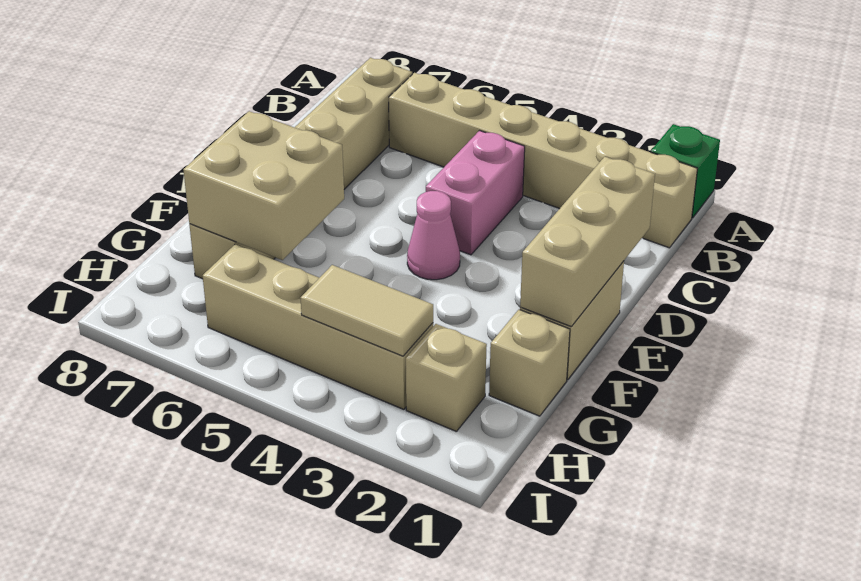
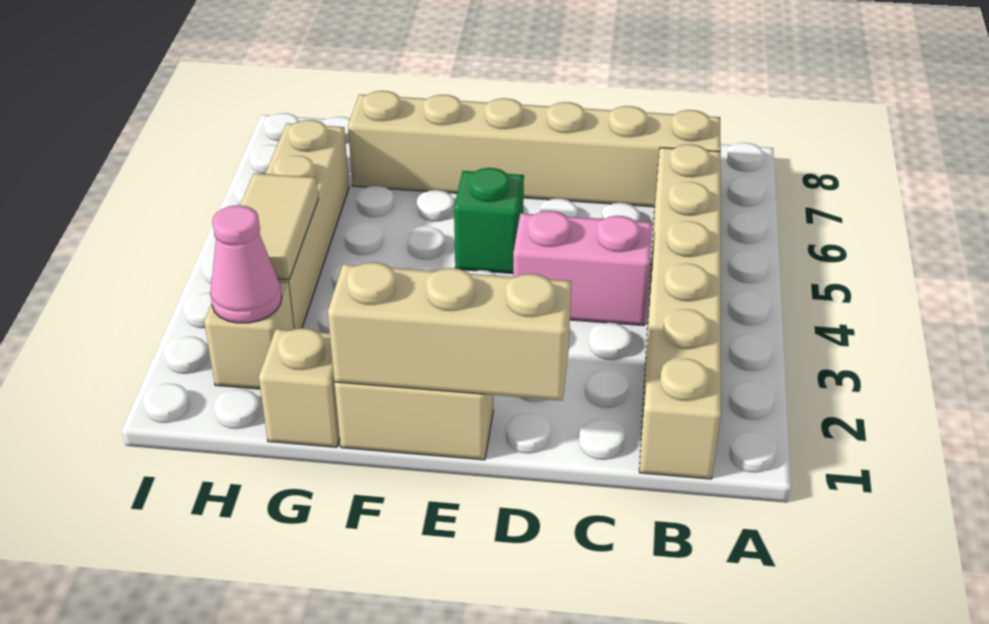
green 1x1 brick [651,124,720,218] -> green 1x1 brick moved to [454,168,524,273]
pink 1x1 cone [407,191,460,280] -> pink 1x1 cone moved to [210,205,282,323]
tan 2x2 brick [183,111,344,260] -> none

